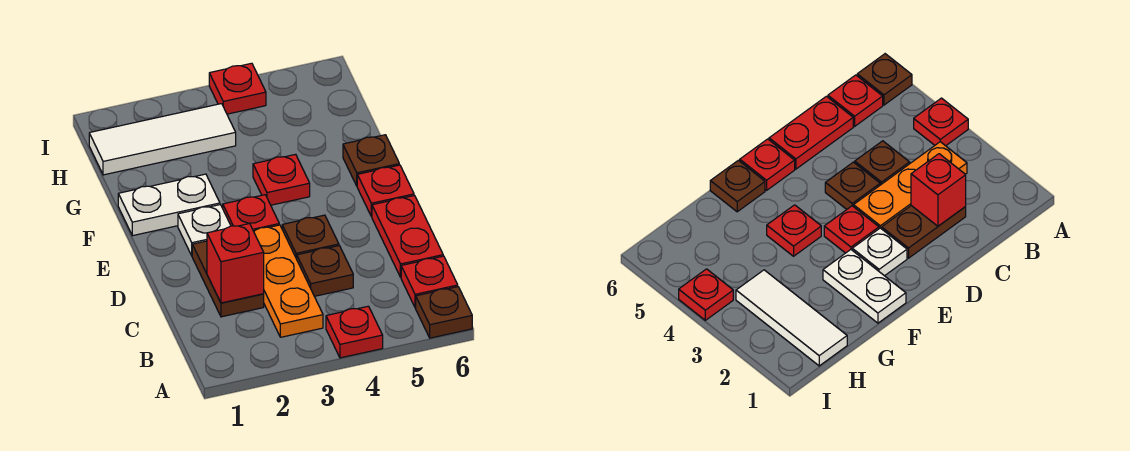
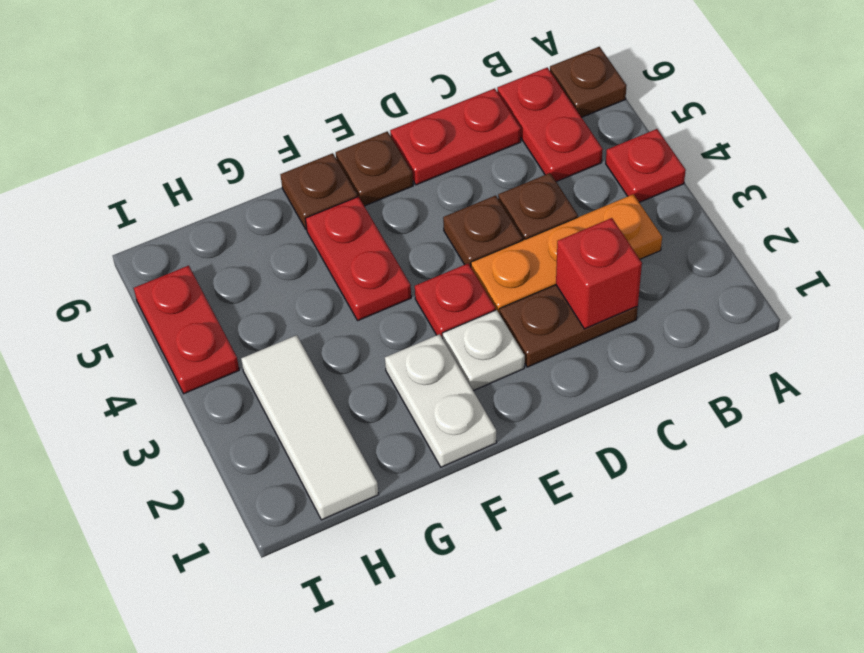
red 1x1 plate [401,256,458,308] -> red 1x2 plate [497,68,603,182]
red 1x1 plate [357,165,414,217] -> brown 1x1 plate [336,131,413,206]
red 1x1 plate [253,154,310,205] -> red 1x2 plate [305,197,411,321]
red 1x1 plate [209,63,266,114] -> red 1x2 plate [134,266,239,394]

